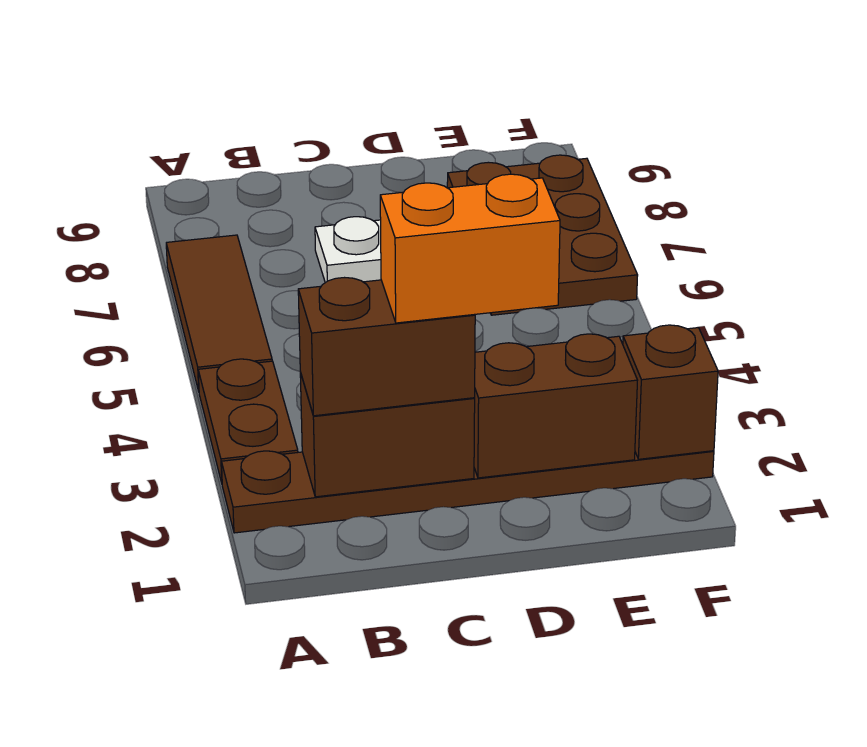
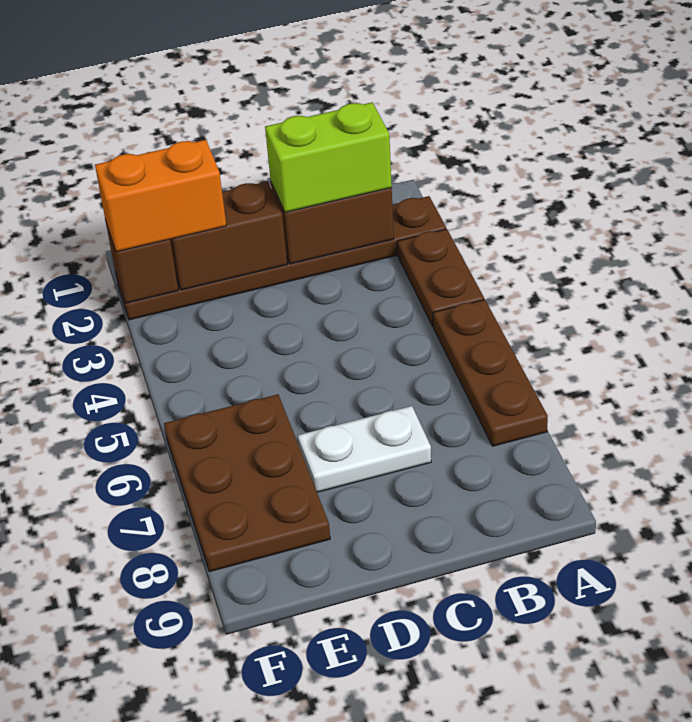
brown 1x3 tile [166,235,272,391] -> brown 1x3 plate [433,300,548,446]
brown 1x2 brick [298,278,475,416] -> lime 1x2 brick [265,102,392,212]
orange 1x2 brick [380,174,560,323] -> orange 1x2 brick moved to [95,140,226,252]

